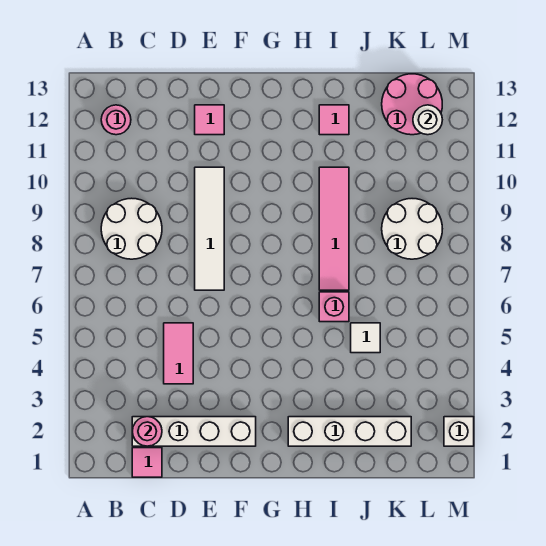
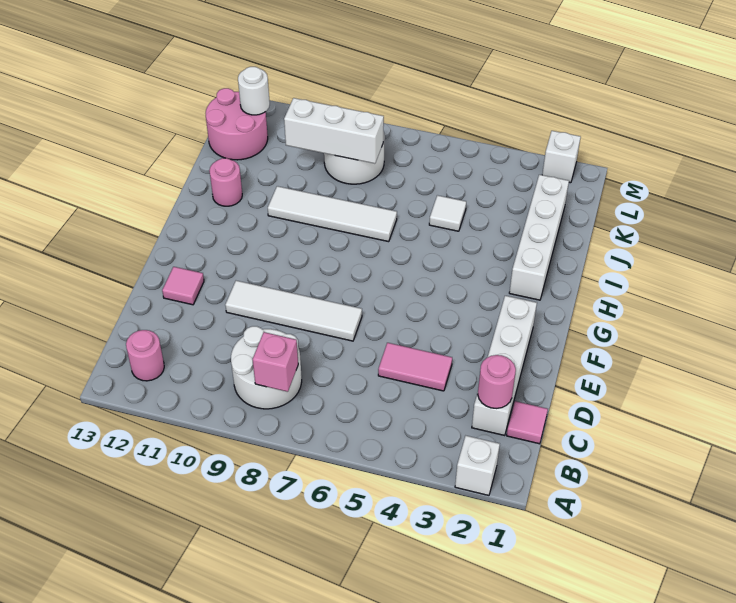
none -> white 1x1 brick [455,436,500,495]
pink 1x1 brick [319,292,349,322] -> pink 1x1 brick moved to [253,332,298,392]
pink 1x4 tile [319,167,349,290] -> white 1x4 tile [268,186,397,242]
pink 1x1 tile [319,105,349,135] -> pink 1x1 round brick [209,158,242,206]
none -> white 1x3 brick [284,98,384,164]

